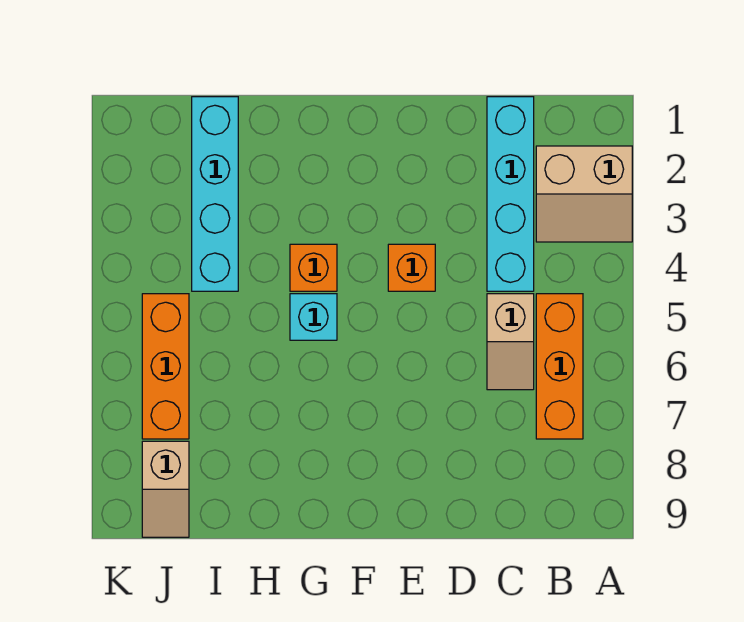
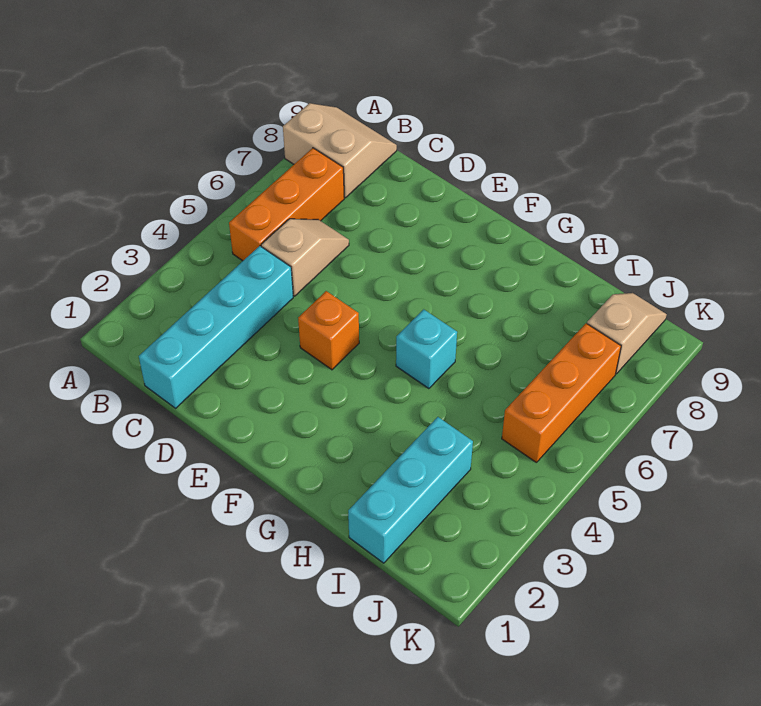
tan 2x2 slope [536,146,632,242] -> tan 2x2 slope moved to [283,103,397,198]
orange 1x1 brick [290,244,337,291] -> none
cyan 1x4 brick [192,97,238,291] -> cyan 1x3 brick [348,417,473,563]

